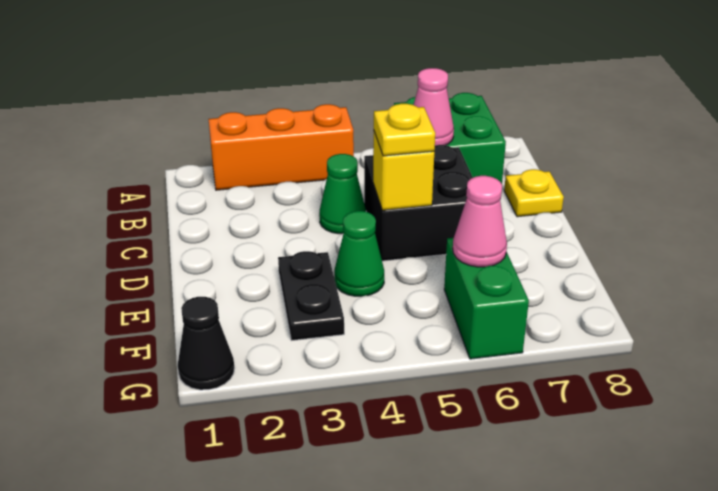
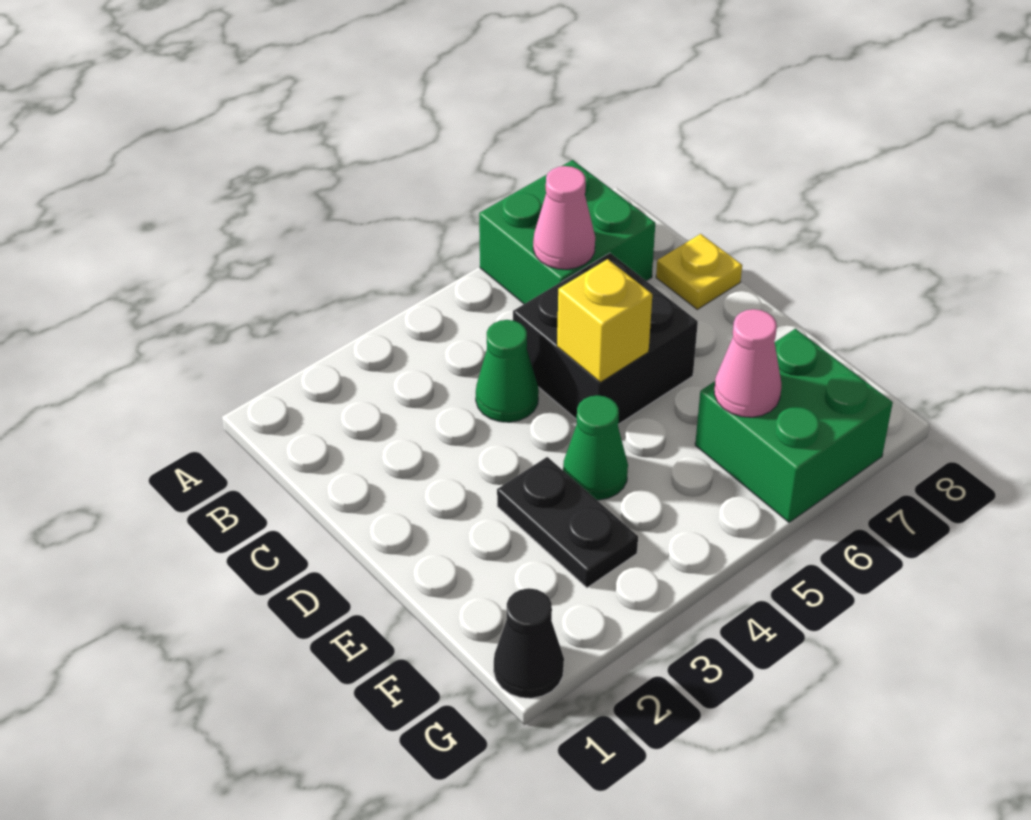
orange 1x3 brick [209,104,354,190] -> none
yellow 1x1 plate [374,104,435,156] -> none
green 1x2 brick [444,238,529,359] -> green 2x2 brick [695,329,893,522]

